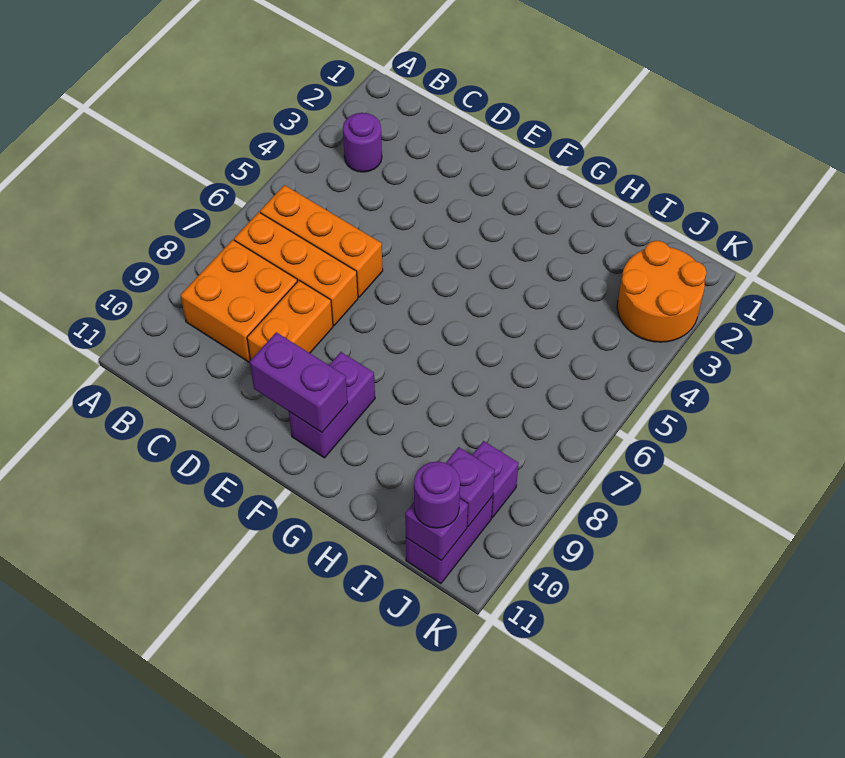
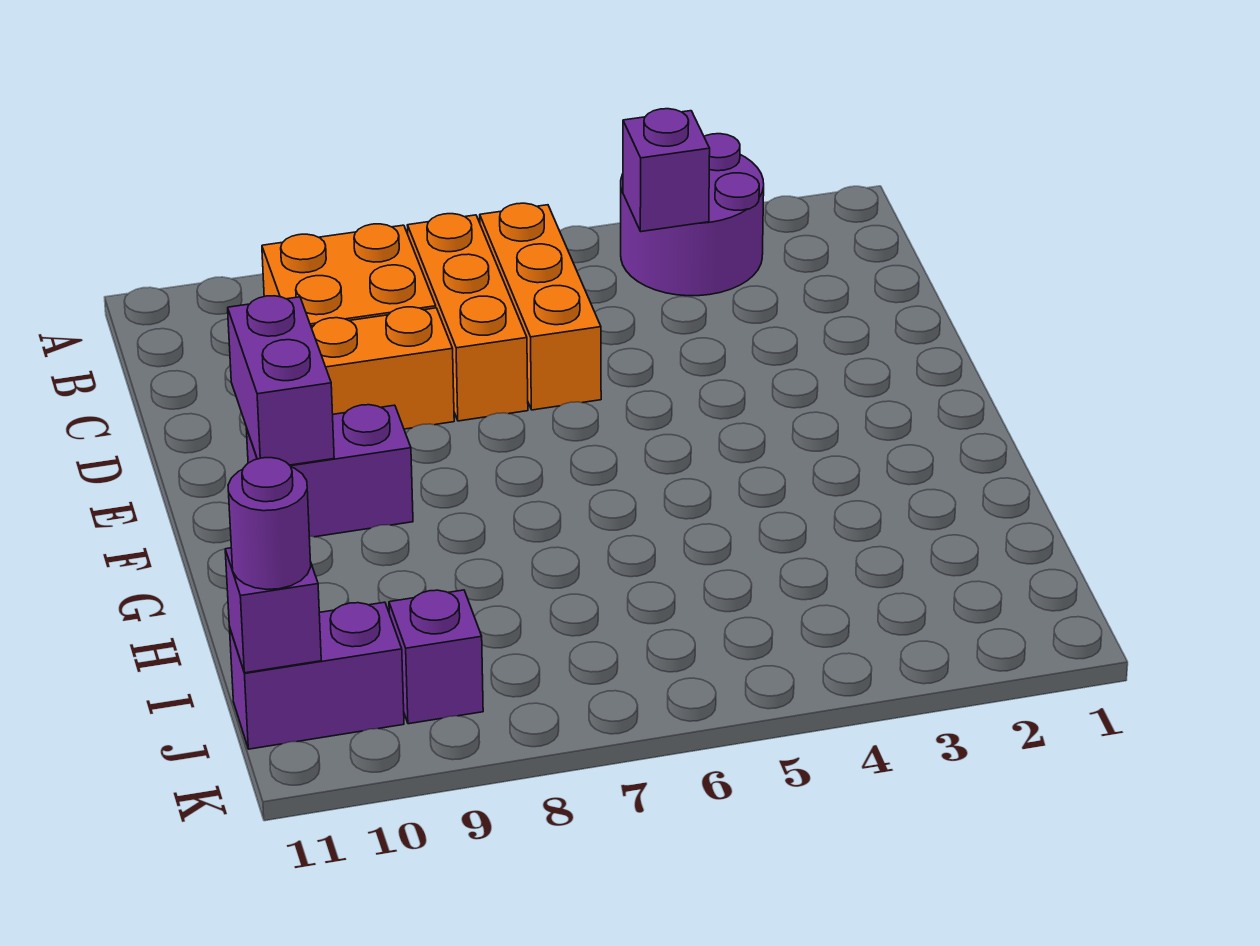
purple 1x1 round brick [343,113,382,172] -> purple 2x2 round brick [621,134,764,296]
orange 2x2 round brick [617,241,707,342] -> none
purple 1x1 brick [446,447,495,526] -> purple 1x1 brick moved to [623,109,710,232]

